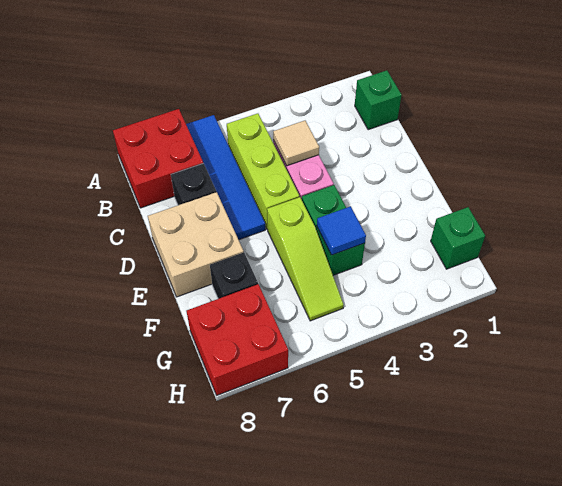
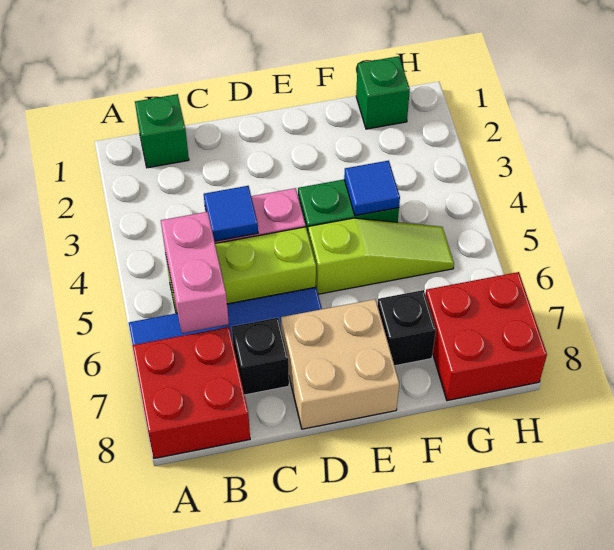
none -> pink 1x2 brick [161,212,229,333]
tan 1x1 tile [273,121,319,166] -> blue 1x1 tile [204,186,258,241]

